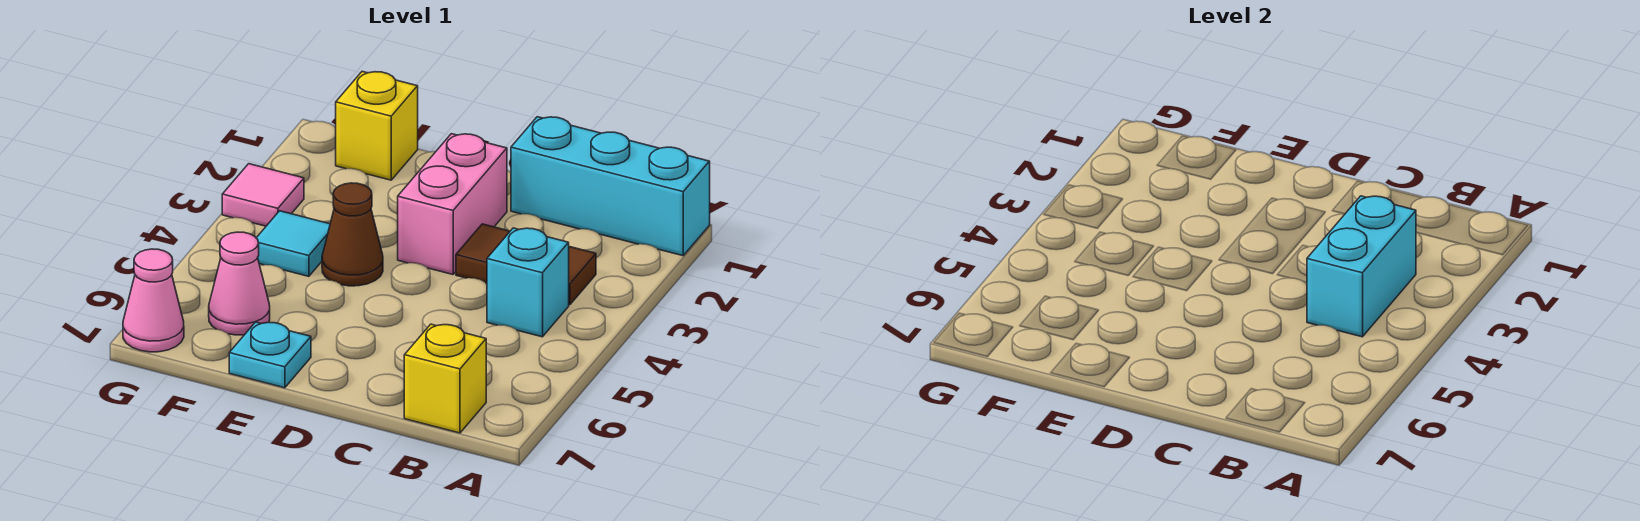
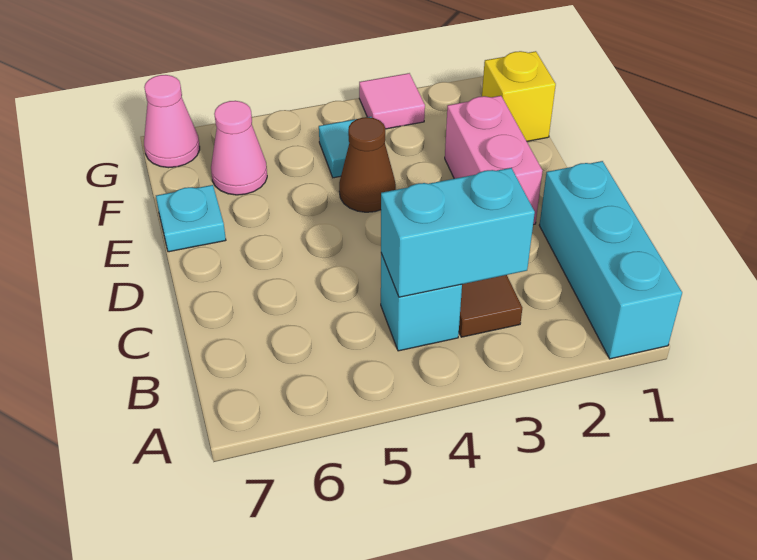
yellow 1x1 brick [404,324,486,433] -> none
pink 1x2 brick [398,134,507,274] -> pink 1x2 brick turned to [445,96,543,224]

